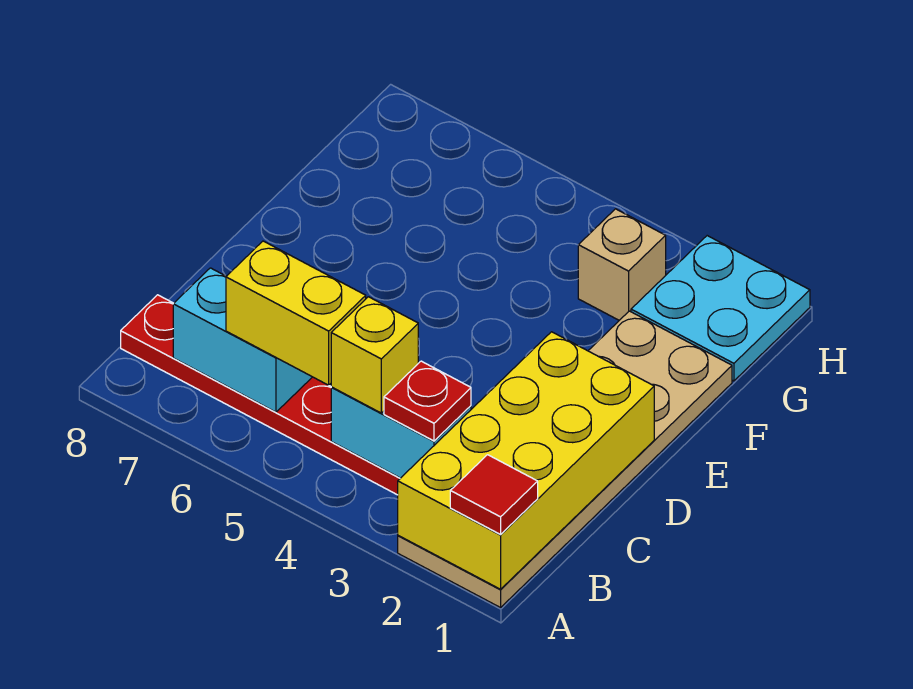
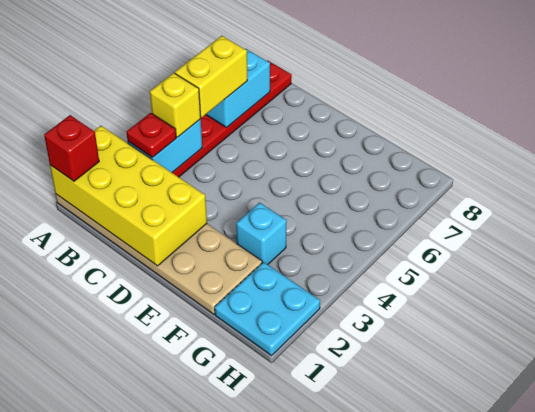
red 1x1 tile [450,455,538,534] -> red 1x1 brick [44,115,99,181]
none -> cyan 1x1 brick [236,203,287,265]
tan 1x1 brick [578,209,666,320] -> none

